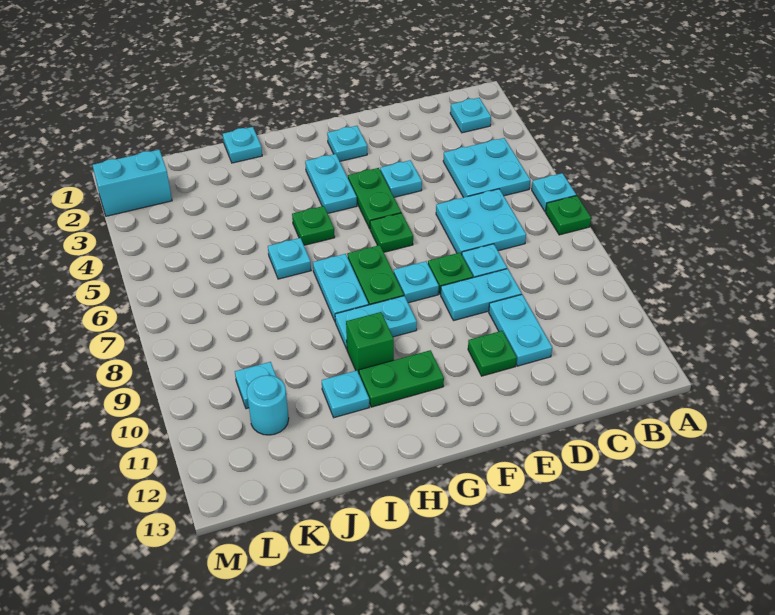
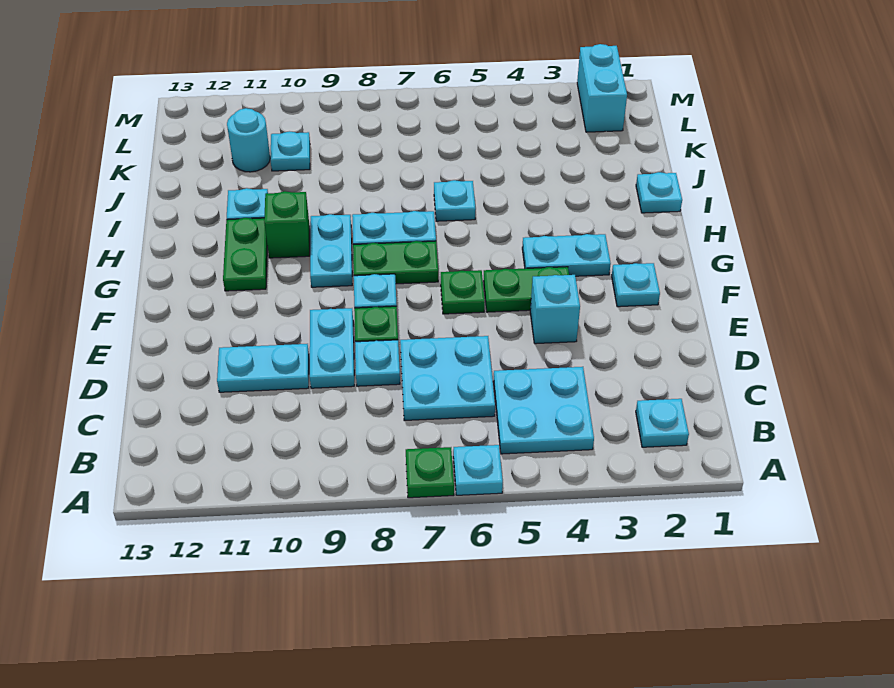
cyan 1x1 plate [380,160,422,197] -> cyan 1x1 brick [530,275,580,344]
green 1x1 plate [468,331,517,376] -> none
green 1x1 plate [292,206,335,245] -> none

